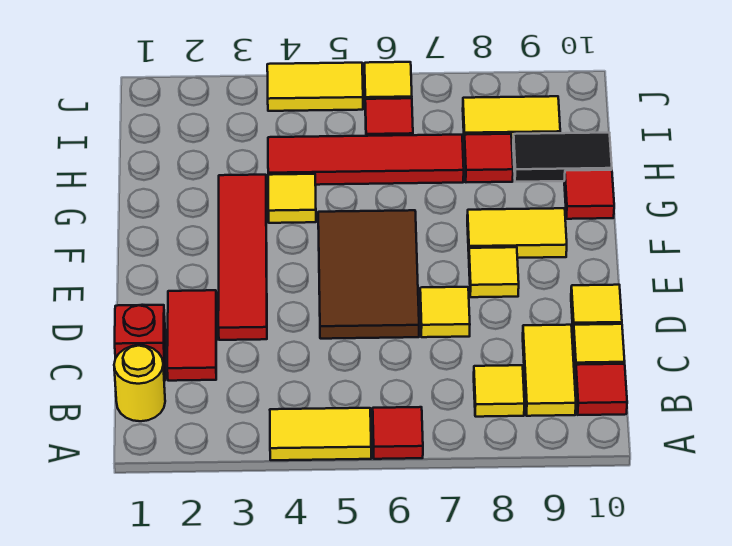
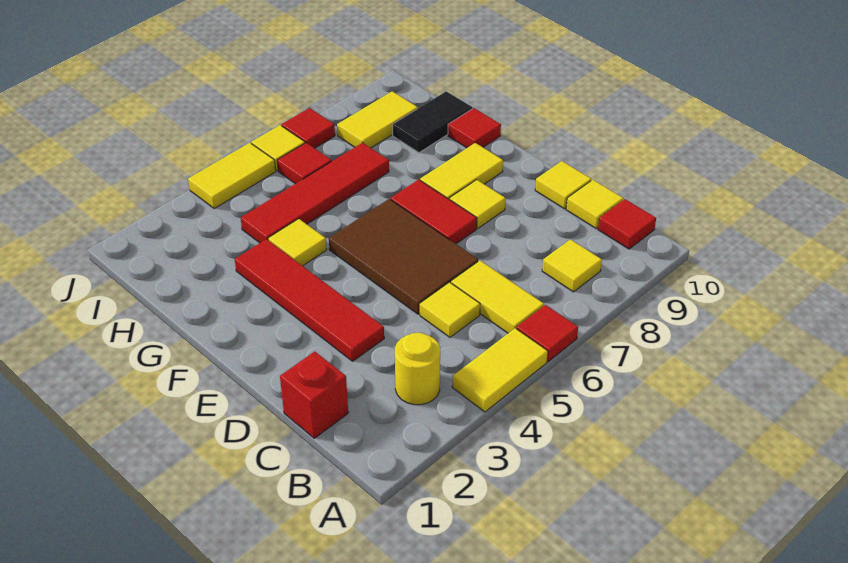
yellow 1x1 round brick [114,345,165,421] -> yellow 1x1 round brick moved to [395,333,440,405]
yellow 1x2 tile [523,325,576,416] -> yellow 1x2 tile moved to [451,261,544,333]
red 1x2 tile [167,290,217,381] -> red 1x2 tile moved to [391,180,477,244]
yellow 1x1 tile [420,287,470,337] -> yellow 1x1 tile moved to [420,282,480,337]
red 1x1 tile [464,134,513,182] -> red 1x1 tile moved to [282,108,335,148]

